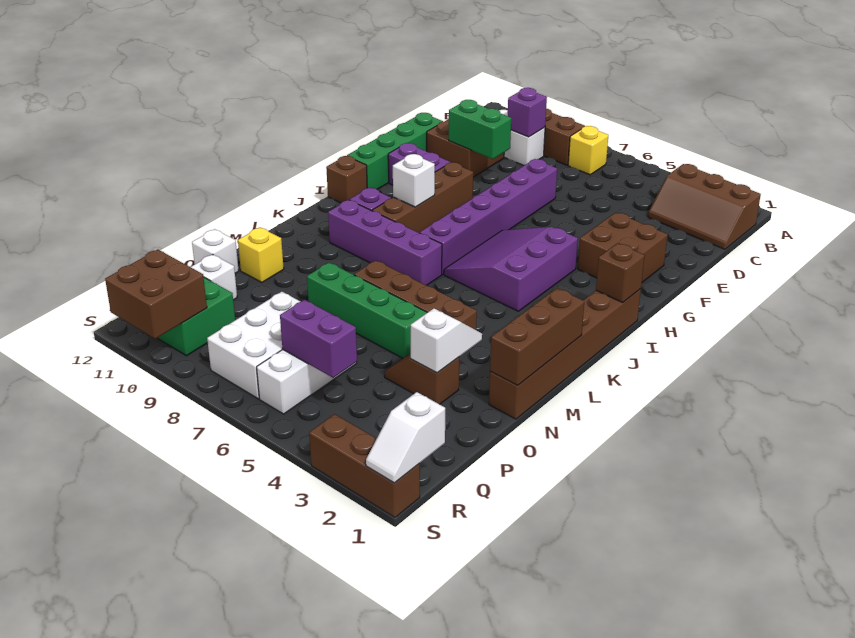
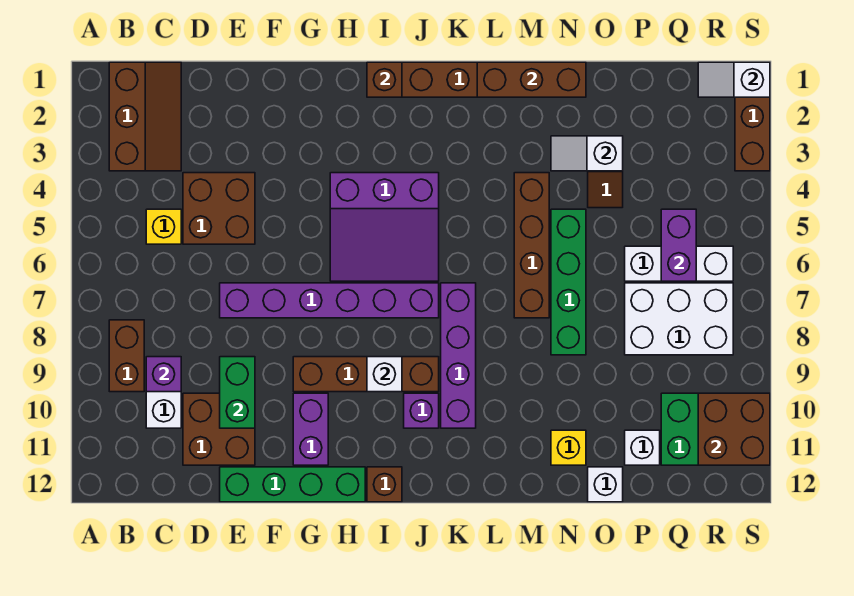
yellow 1x1 brick [568,126,608,175] -> yellow 1x1 brick moved to [146,209,181,244]
brown 2x2 brick [578,212,668,282] -> brown 2x2 brick moved to [183,173,255,244]
white 1x2 slope [366,392,445,483] -> white 1x2 slope turned to [698,62,770,97]

